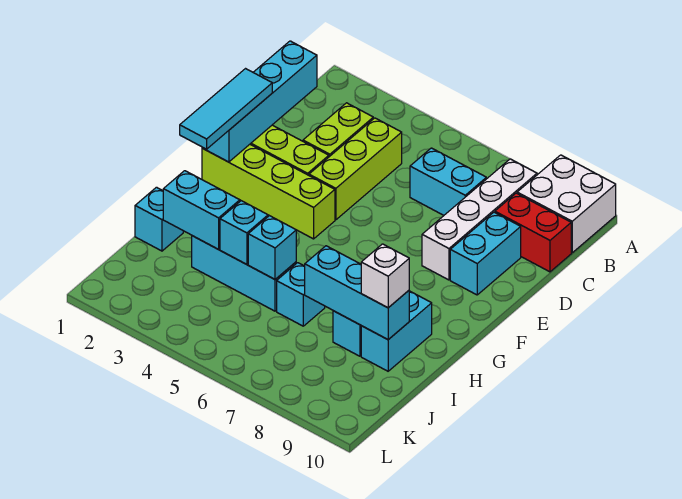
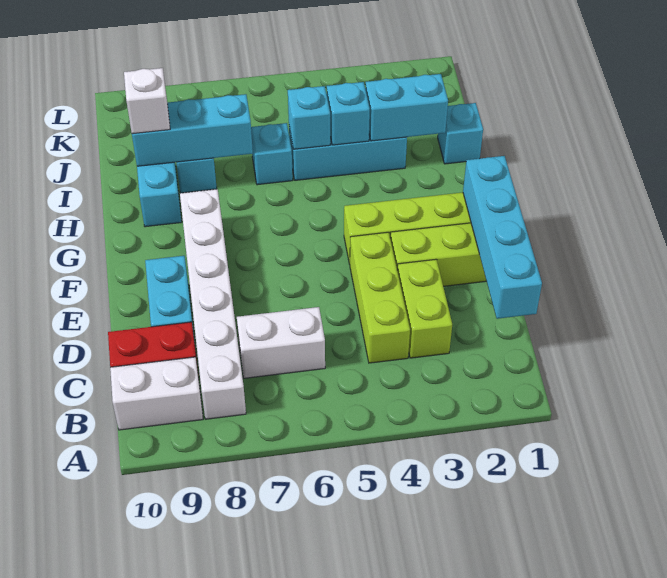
white 2x2 brick [517,155,616,253] -> white 1x2 brick [110,357,203,430]
white 1x4 brick [422,159,537,280] -> white 1x6 brick [180,189,246,419]
cyan 1x2 brick [410,148,486,215] -> white 1x2 brick [237,307,325,378]
cyan 1x3 tile [180,69,272,149] -> none

